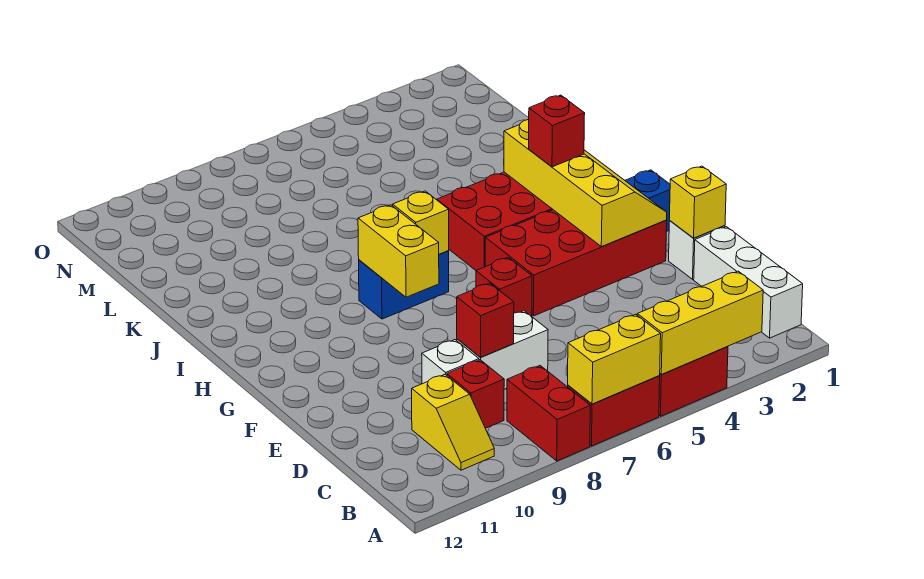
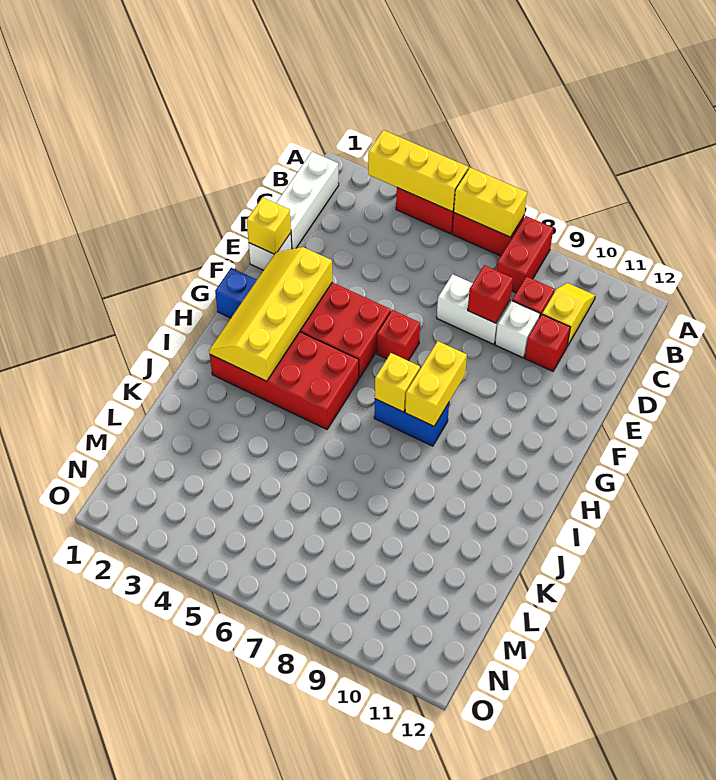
red 1x1 brick [529,95,585,167] -> red 1x1 brick moved to [525,315,570,371]

